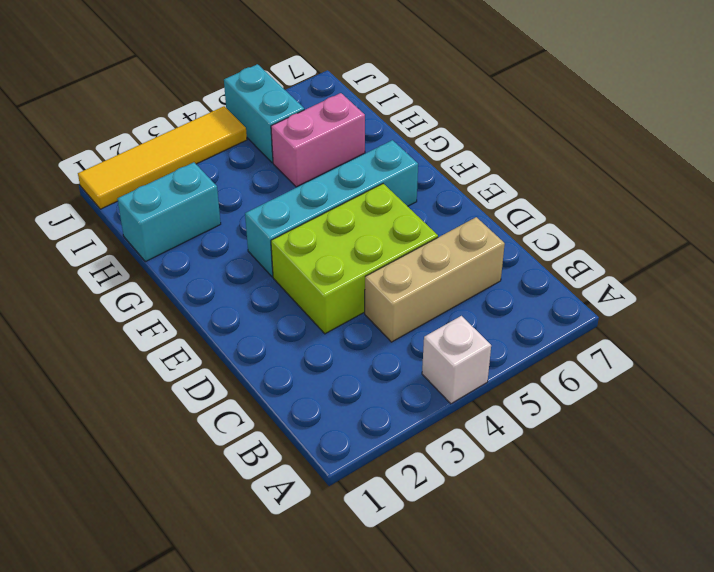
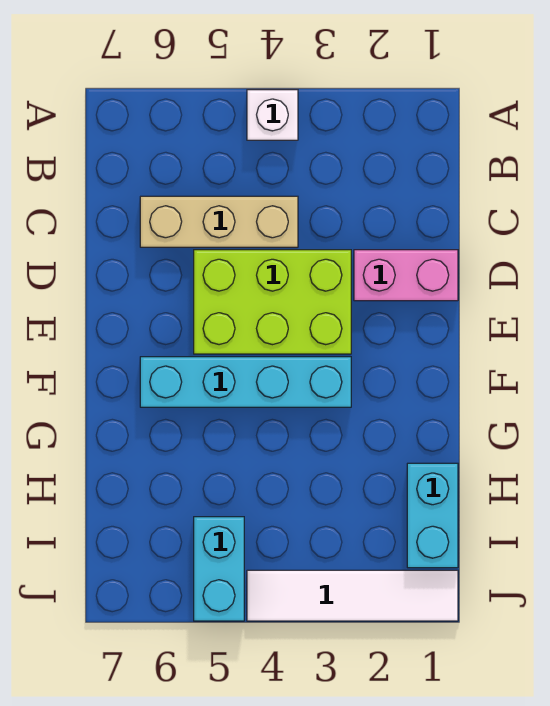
cyan 1x2 brick [117,162,221,262] -> cyan 1x2 brick turned to [407,463,458,568]
pink 1x2 brick [271,93,365,187] -> pink 1x2 brick moved to [354,250,458,301]
yellow 1x4 tile [78,106,247,209] -> white 1x4 tile [247,570,458,621]

